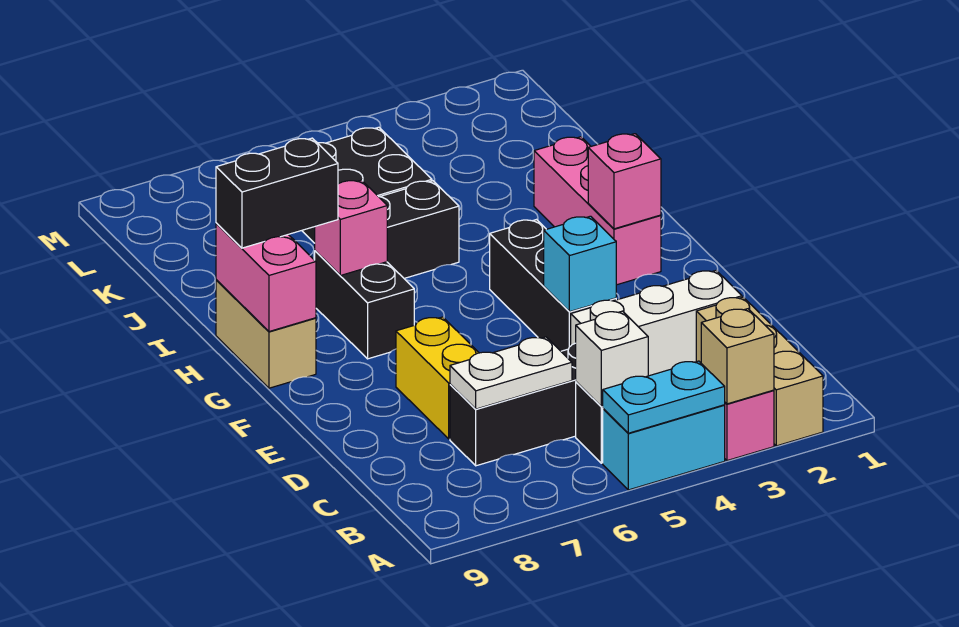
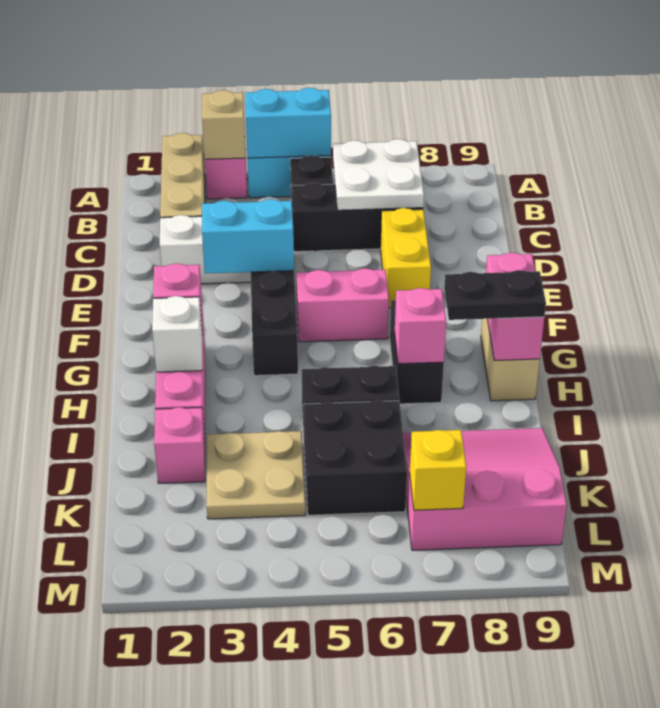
cyan 1x2 plate [603,361,725,433] -> cyan 1x2 brick [245,88,331,158]
white 1x1 brick [576,311,648,406] -> white 1x1 brick moved to [152,296,202,372]
white 1x2 plate [450,337,572,409] -> white 2x2 plate [333,139,424,210]
cyan 1x1 brick [544,216,616,312] -> cyan 1x2 brick [202,199,294,274]
none -> pink 1x2 brick [296,268,389,342]
black 1x2 brick [216,138,338,248] -> black 1x2 plate [444,270,546,320]
none -> pink 1x1 brick [154,407,205,483]
none -> tan 2x2 plate [207,431,305,519]
none -> pink 3x3 slope [403,428,567,550]
none -> yellow 1x1 brick [410,430,466,510]

